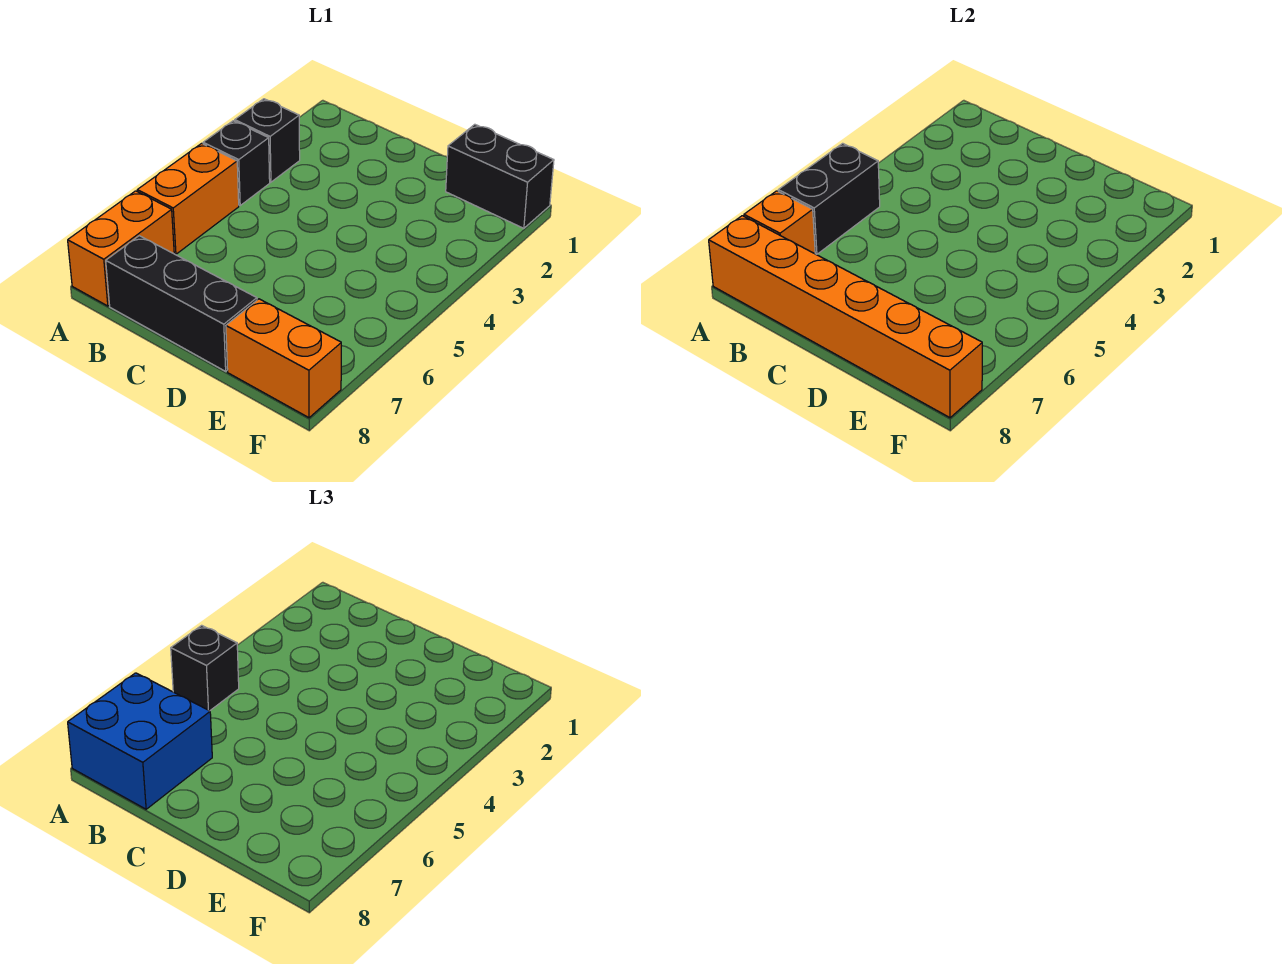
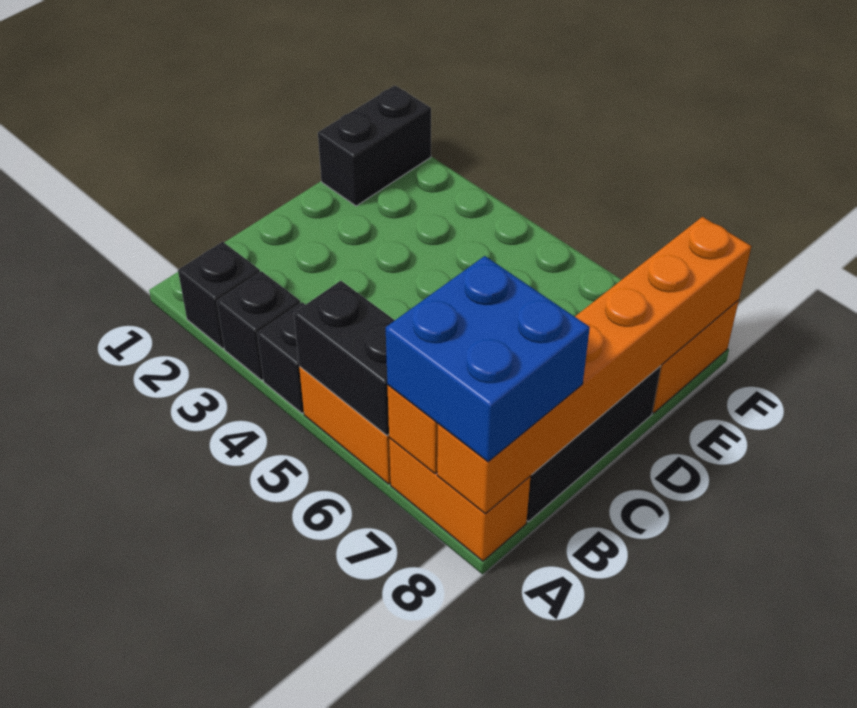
black 1x1 brick [171,625,239,711] -> black 1x1 brick moved to [178,242,260,348]

